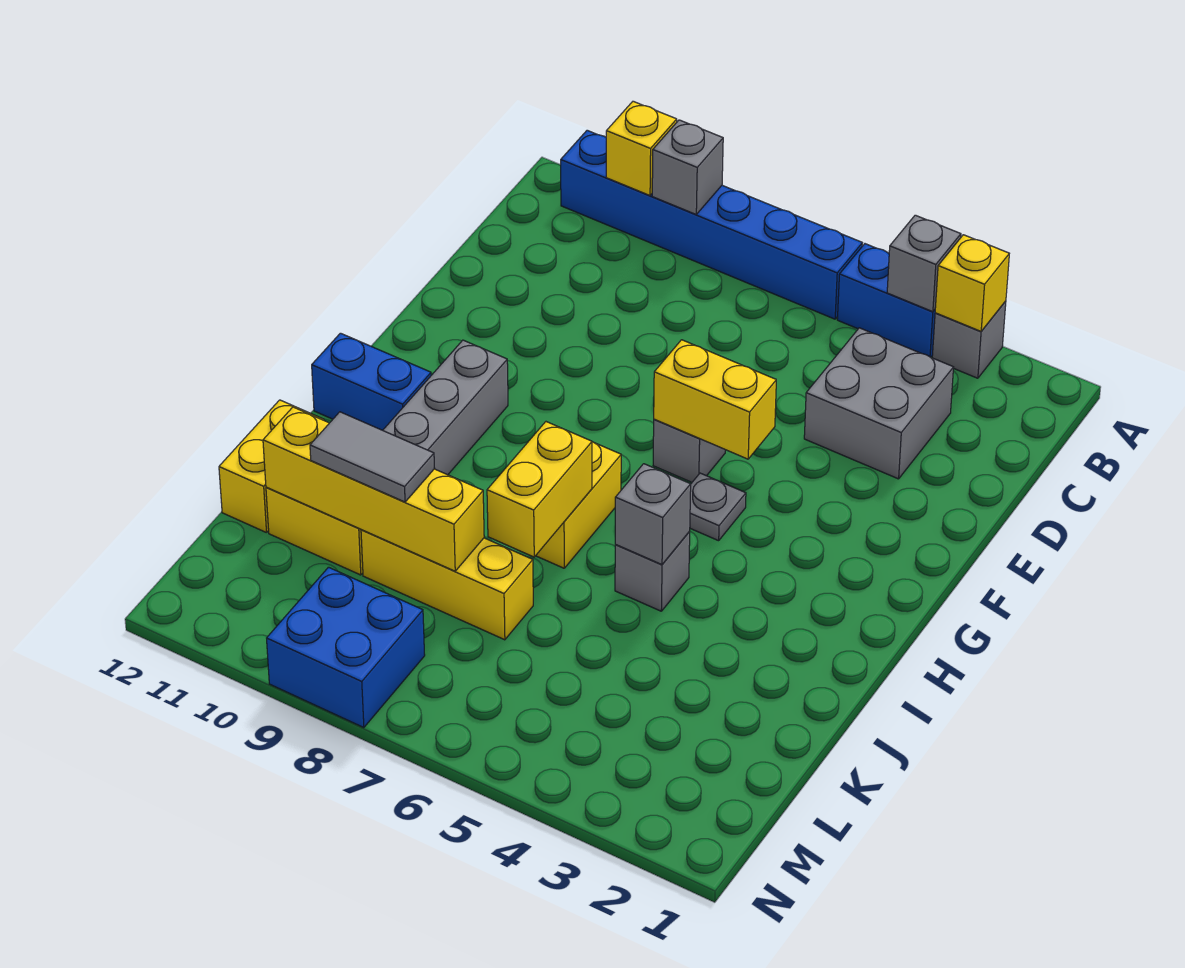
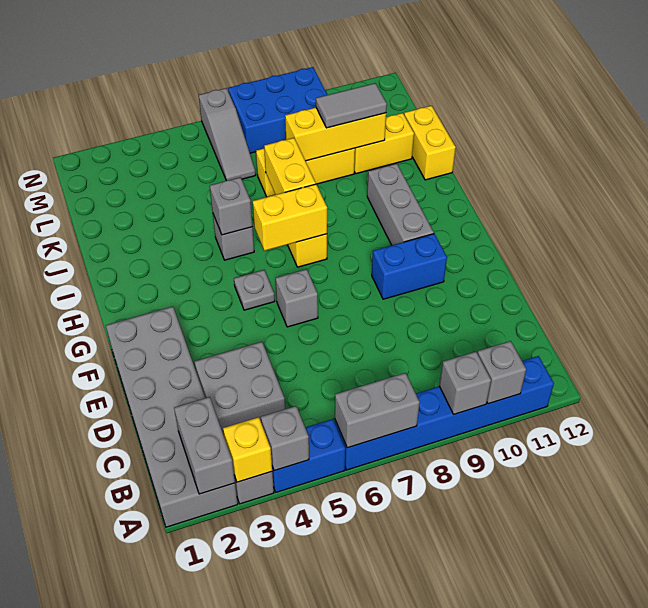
none -> grey 2x6 brick [106,307,238,527]
none -> grey 1x2 brick [174,397,235,494]
none -> grey 1x2 brick [335,373,420,448]
yellow 1x1 brick [606,101,677,195] -> grey 1x1 brick [477,341,526,404]
yellow 1x2 brick [654,340,776,459] -> yellow 1x2 brick moved to [253,184,327,251]
blue 1x2 brick [312,333,431,430] -> blue 1x2 brick moved to [372,234,447,299]
yellow 1x4 brick [263,407,484,571] -> yellow 1x3 brick [285,108,386,161]
none -> grey 1x3 slope [199,88,256,181]
blue 2x2 brick [267,567,425,728] -> blue 2x3 brick [228,67,327,153]

